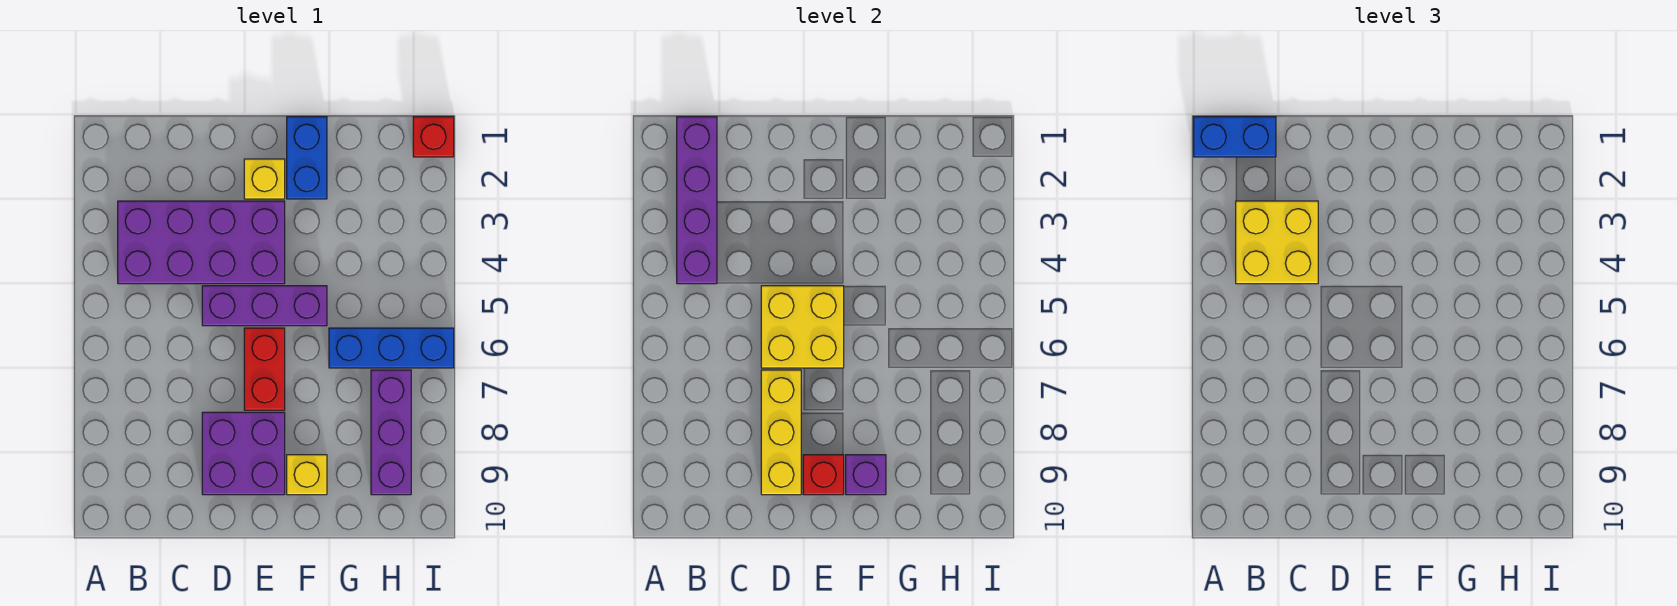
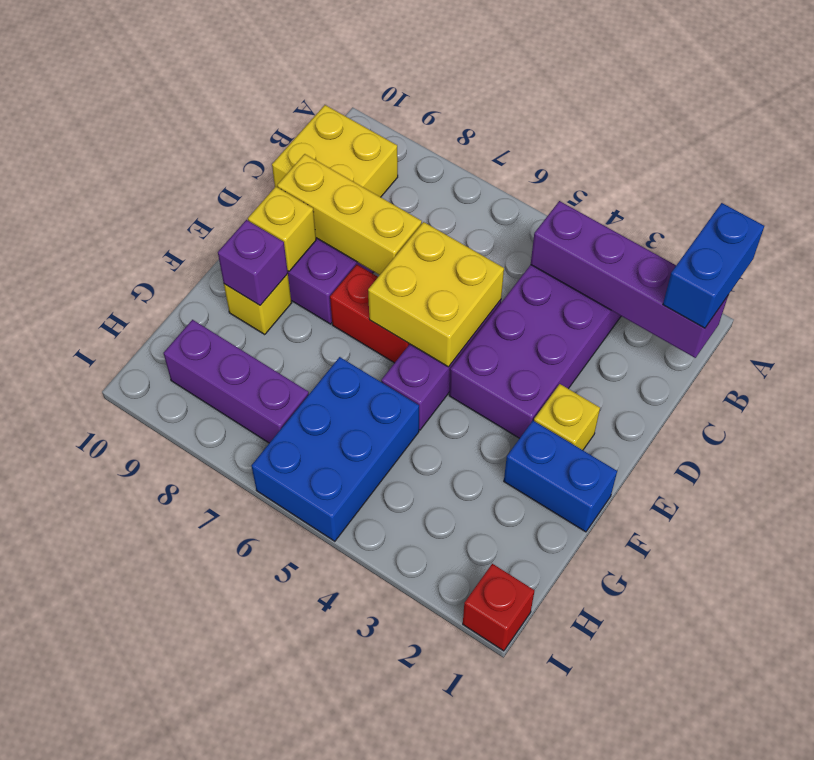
yellow 2x2 brick [1236,201,1318,284] -> yellow 2x2 brick moved to [272,105,398,197]
red 1x1 brick [803,455,844,495] -> yellow 1x1 brick [248,187,316,271]
blue 1x3 brick [329,328,454,368] -> blue 2x3 brick [252,357,419,541]

